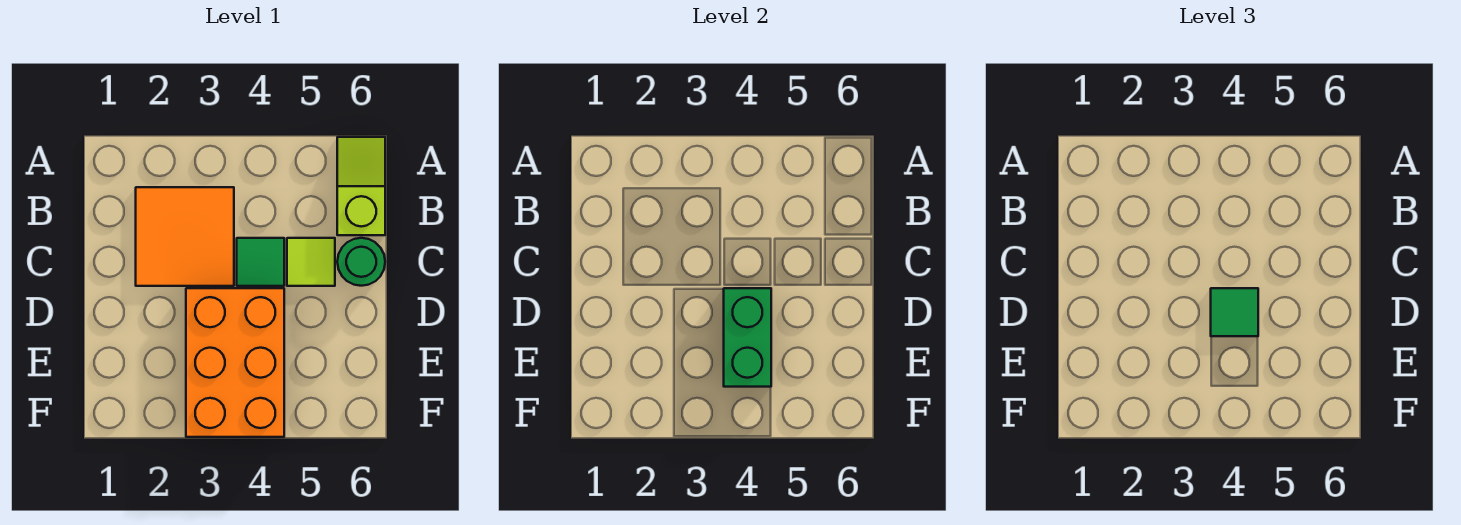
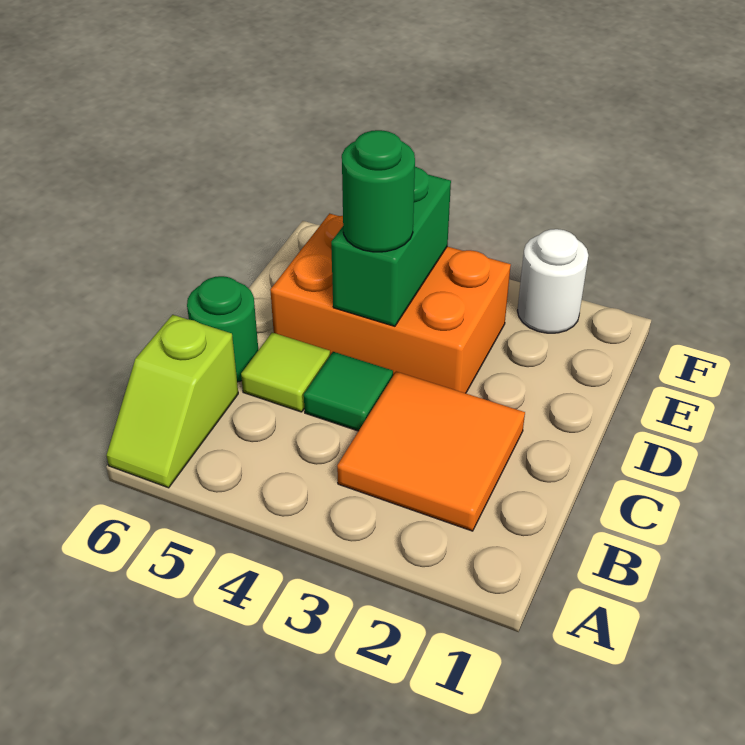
orange 2x3 brick [186,288,284,437] -> orange 2x3 brick turned to [270,213,511,393]
green 1x1 tile [1211,288,1258,336] -> green 1x1 round brick [342,130,415,252]
none -> white 1x1 round brick [517,229,588,333]

